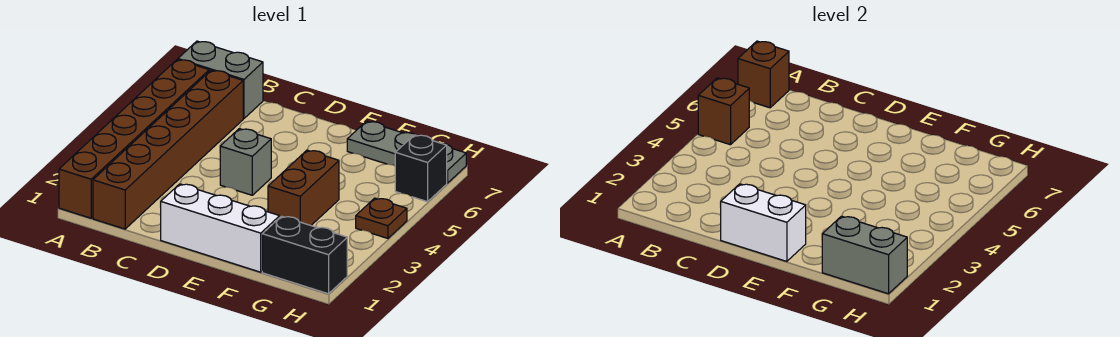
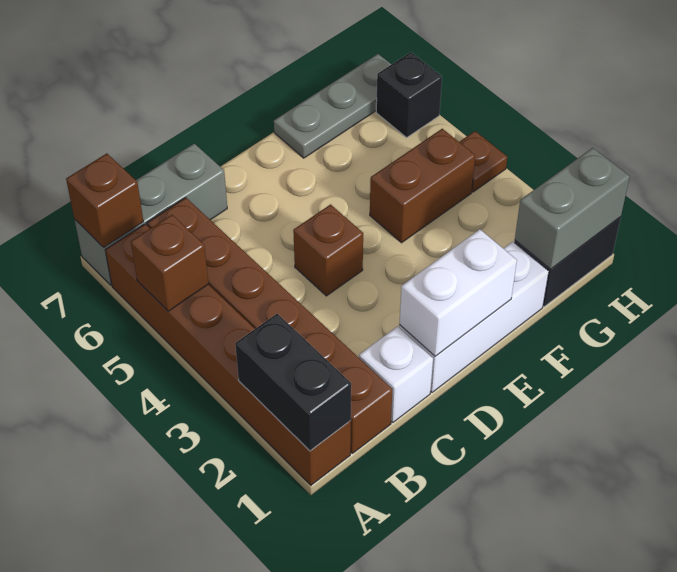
none -> black 1x2 brick [235,314,351,451]
grey 1x2 brick [178,41,263,119] -> grey 1x3 brick [74,144,227,285]
none -> white 1x1 brick [359,327,433,422]
grey 1x1 brick [220,129,271,195] -> brown 1x1 brick [293,204,363,296]
brown 1x2 brick [268,150,339,225] -> brown 1x2 brick turned to [370,129,475,243]

